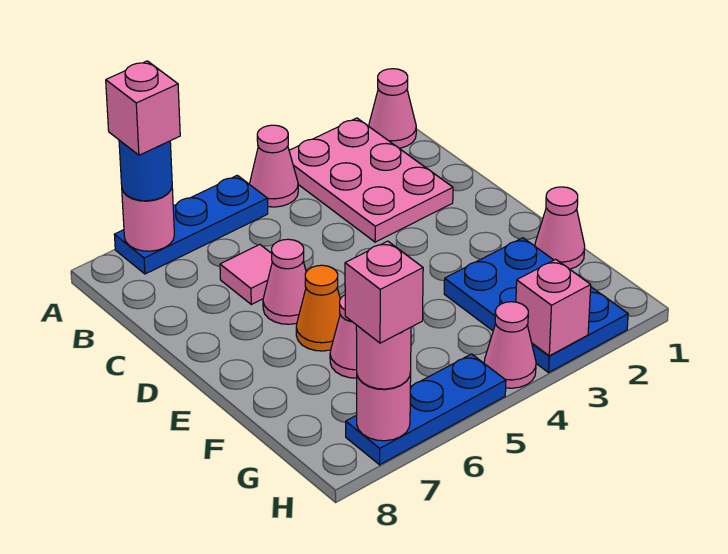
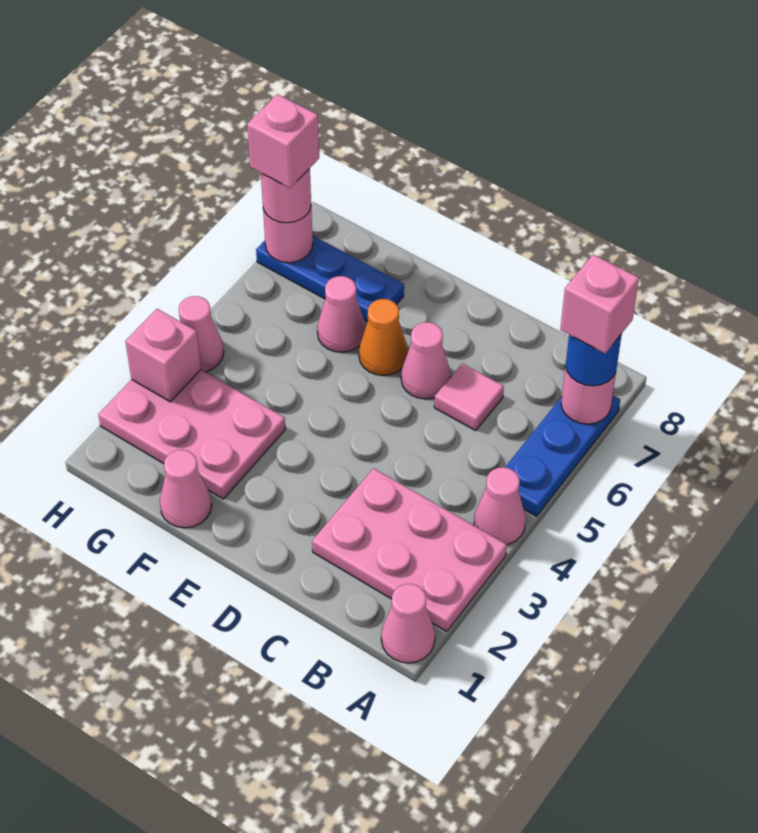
blue 2x3 plate [444,238,628,373] -> pink 2x3 plate [98,370,285,499]
blue 1x3 plate [346,354,506,465] -> blue 1x3 plate turned to [256,235,404,322]

